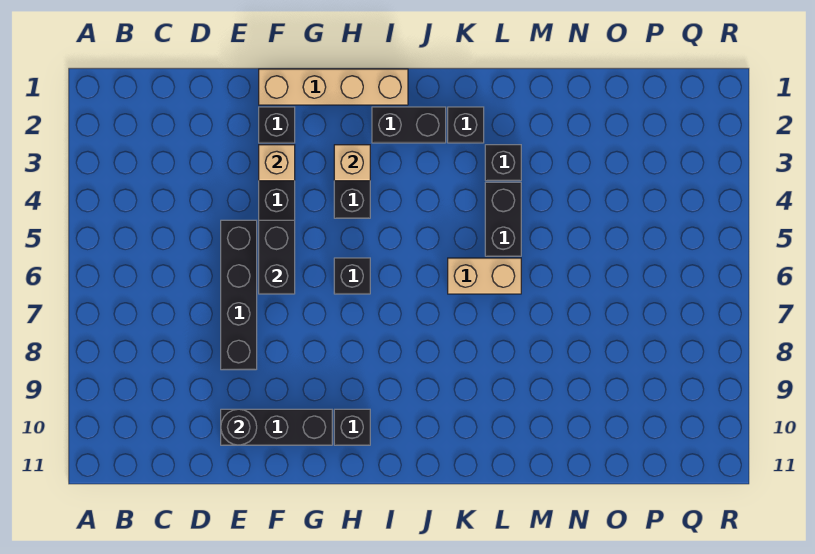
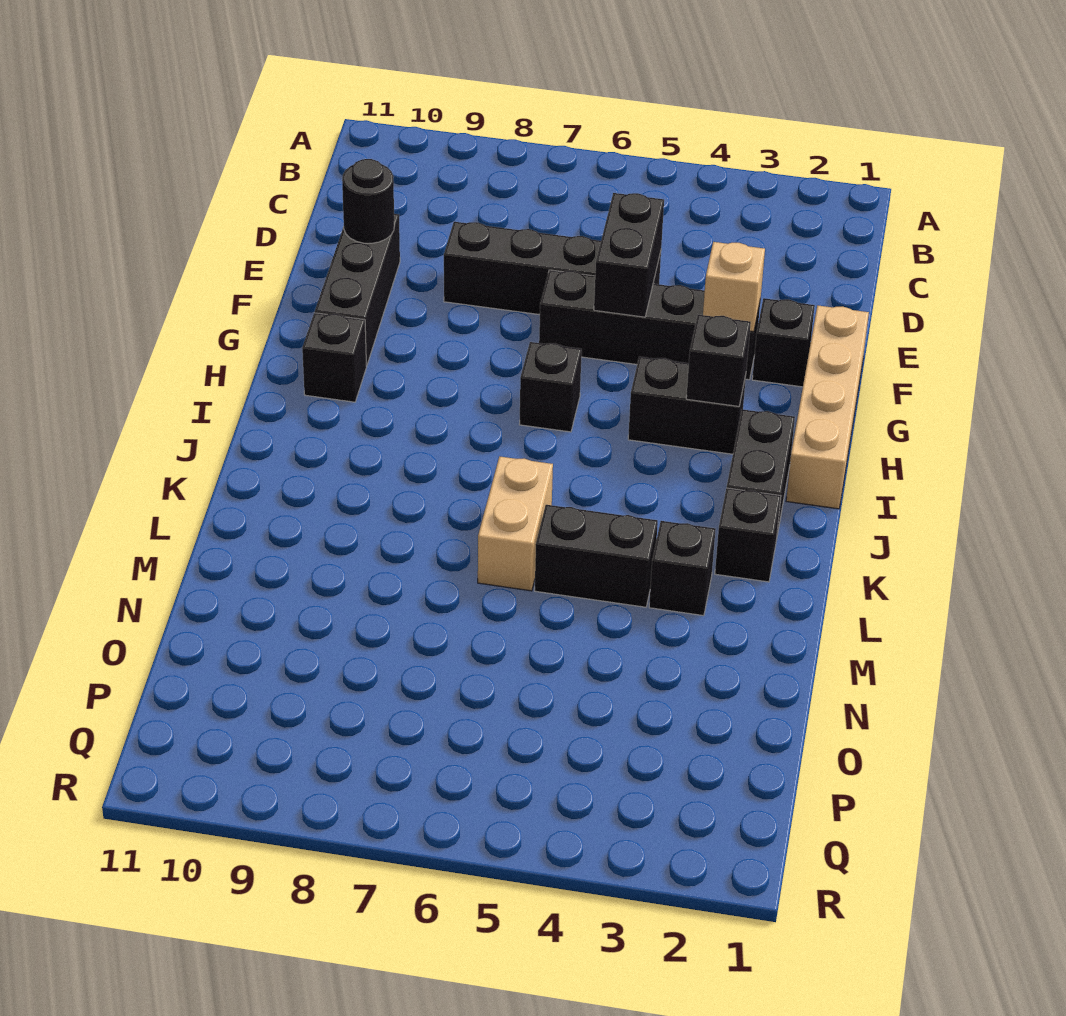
black 1x2 brick [259,220,295,294] -> black 1x2 brick turned to [594,193,664,317]
tan 1x1 brick [334,145,370,181] -> black 1x1 brick [686,315,751,406]

